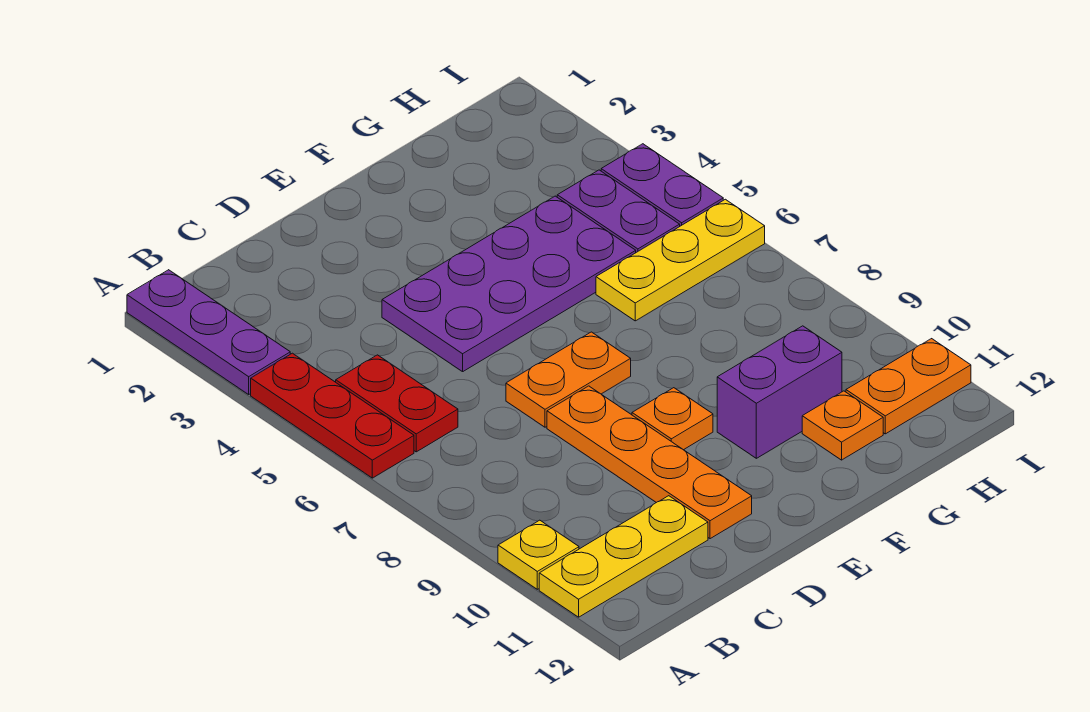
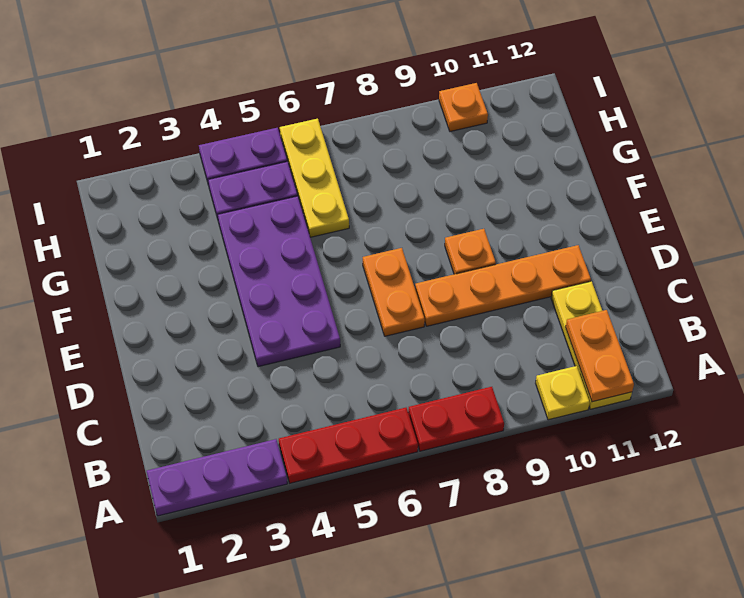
red 1x2 plate [336,355,458,452] -> red 1x2 plate moved to [408,387,504,451]
purple 1x2 brick [717,326,842,458] -> none
orange 1x1 plate [802,391,883,460] -> orange 1x1 plate moved to [439,83,488,131]
orange 1x2 plate [846,339,971,434] -> orange 1x2 plate moved to [566,310,634,402]

